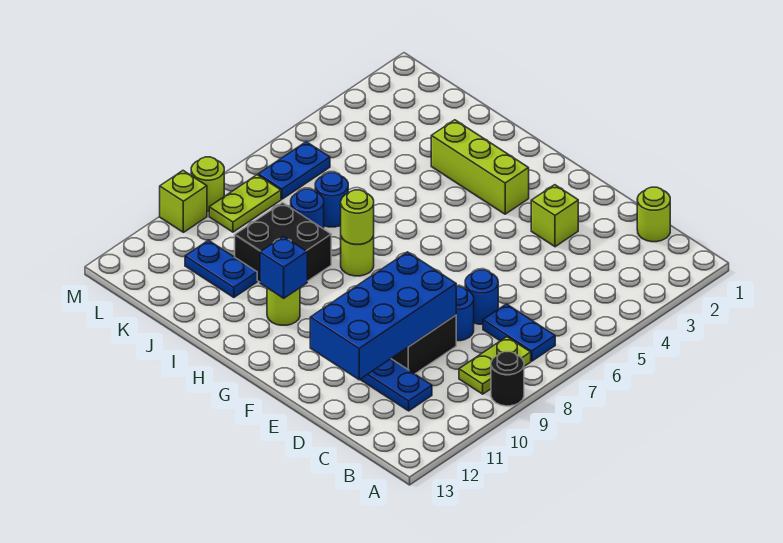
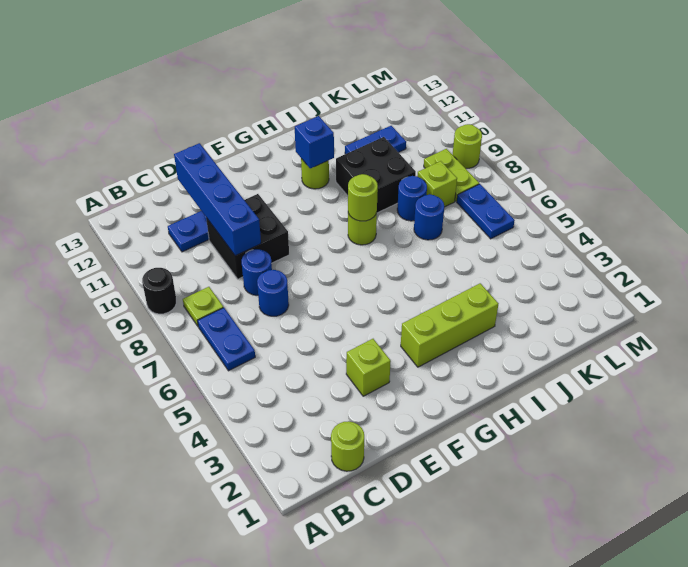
blue 1x2 plate [483,304,555,361] -> blue 1x2 plate turned to [198,308,255,371]
lime 1x2 plate [459,337,531,394] -> lime 1x1 plate [183,287,223,326]
blue 2x4 brick [310,252,456,380] -> blue 1x4 brick [174,143,261,256]
lime 1x1 brick [160,171,207,232] -> lime 1x1 brick moved to [417,161,457,207]

